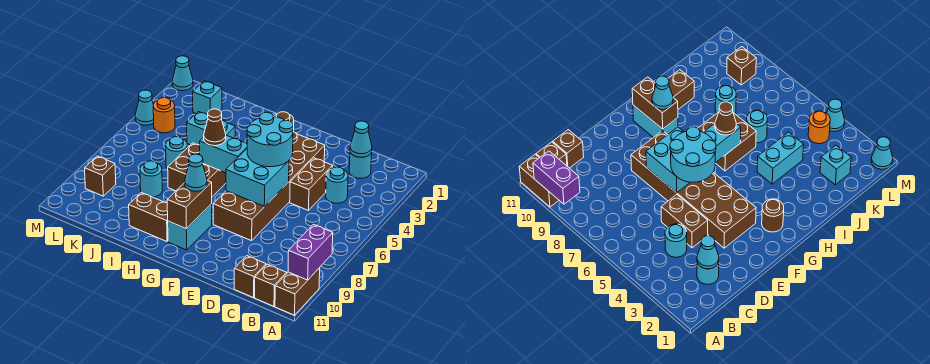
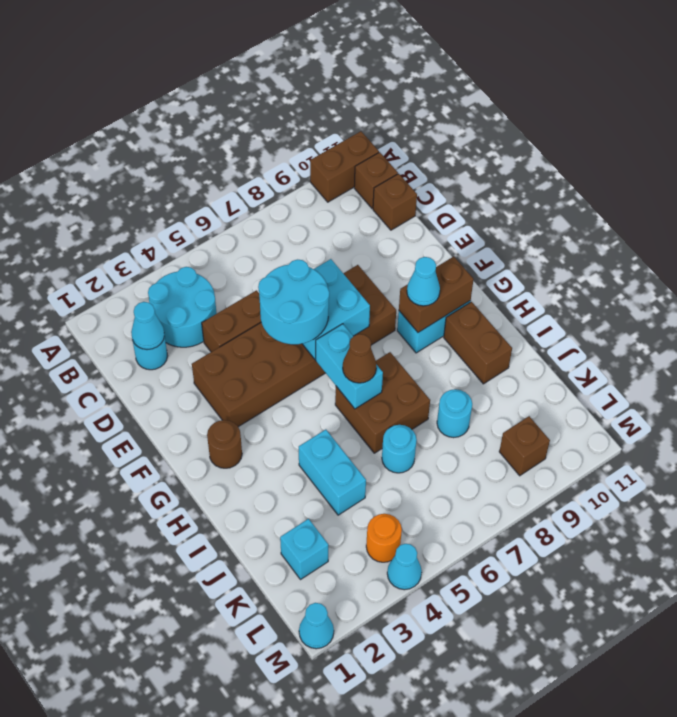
purple 1x2 brick [288,224,333,280] -> none
cyan 1x1 round brick [326,167,348,203] -> cyan 2x2 round brick [148,267,217,347]

